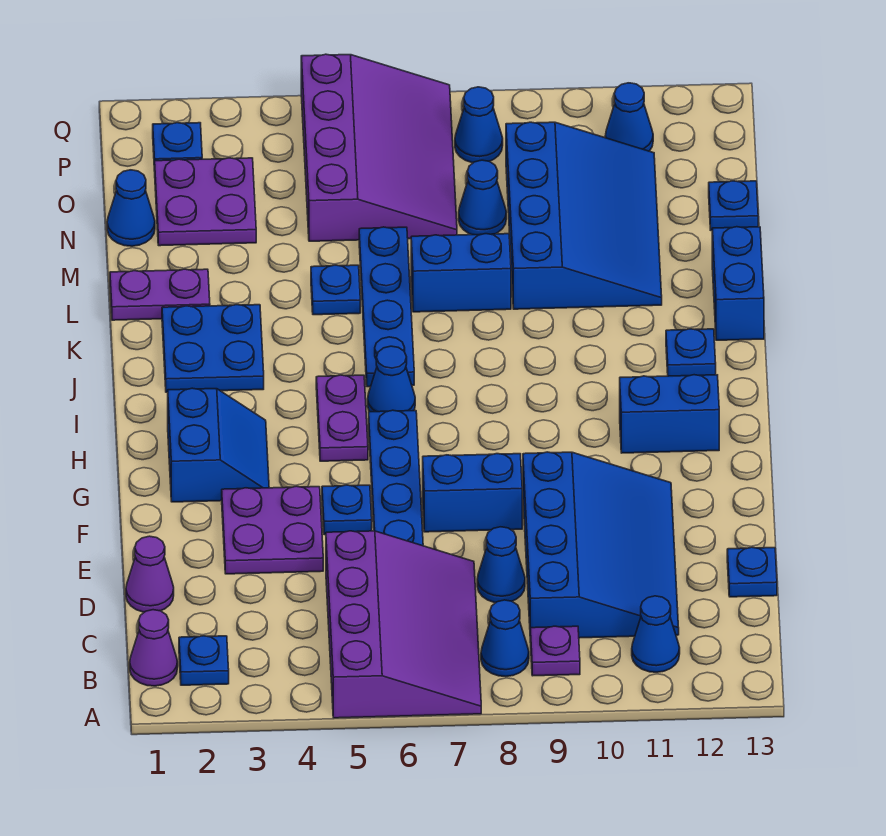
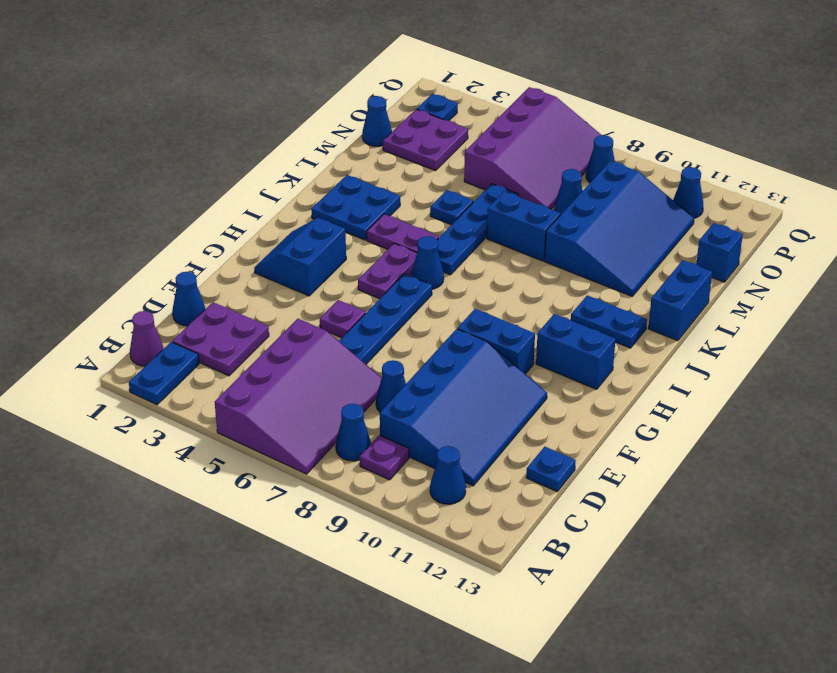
blue 1x1 plate [179,636,229,685] -> blue 1x2 plate [129,342,199,405]
purple 1x1 cone [126,536,174,612] -> blue 1x1 cone [172,272,205,326]
purple 2x2 plate [222,486,323,574] -> purple 2x2 plate moved to [172,302,269,376]
blue 1x1 plate [322,485,372,535] -> purple 1x1 plate [320,300,366,338]
blue 1x2 brick [423,454,522,532] -> blue 1x2 brick moved to [457,309,535,374]
blue 2x2 slope [168,388,269,502] -> blue 2x2 slope turned to [254,218,346,296]
blue 1x1 plate [666,329,716,376] -> blue 1x2 plate [571,295,647,348]
purple 1x2 plate [110,269,210,320] -> purple 1x2 plate moved to [367,214,439,252]
blue 1x1 plate [709,181,758,230] -> blue 1x1 brick [696,223,743,282]

